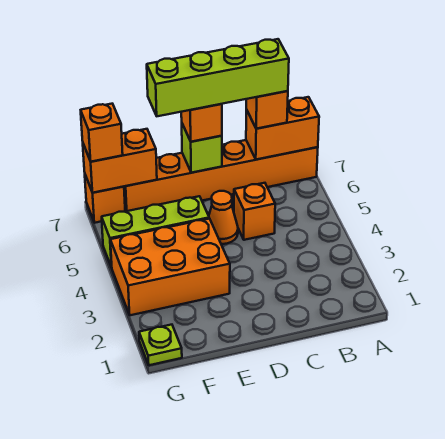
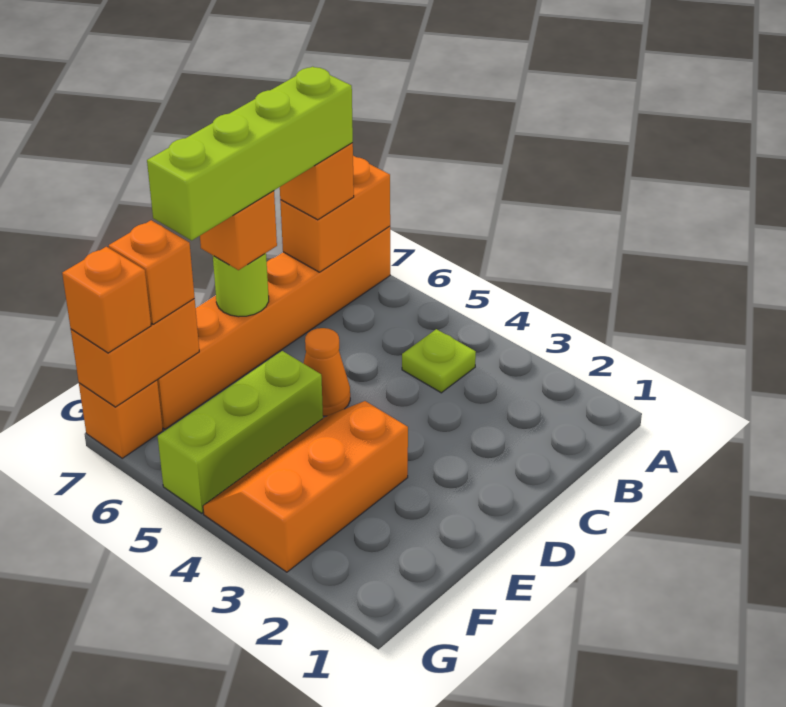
orange 1x1 brick [234,183,275,240] -> orange 1x1 brick moved to [109,220,195,324]
lime 1x1 brick [182,124,222,173] -> lime 1x1 round brick [213,253,269,317]
orange 2x3 brick [110,219,230,315] -> orange 2x3 slope [203,401,408,572]
lime 1x1 plate [139,325,182,365] -> lime 1x1 plate moved to [402,329,476,393]

